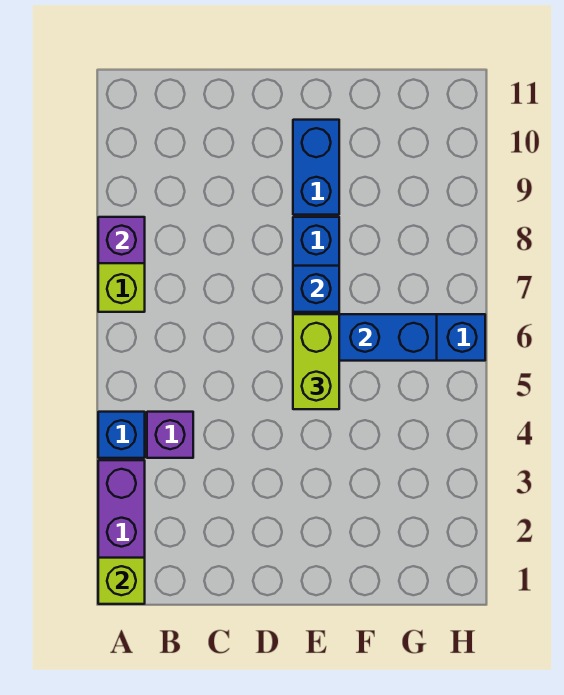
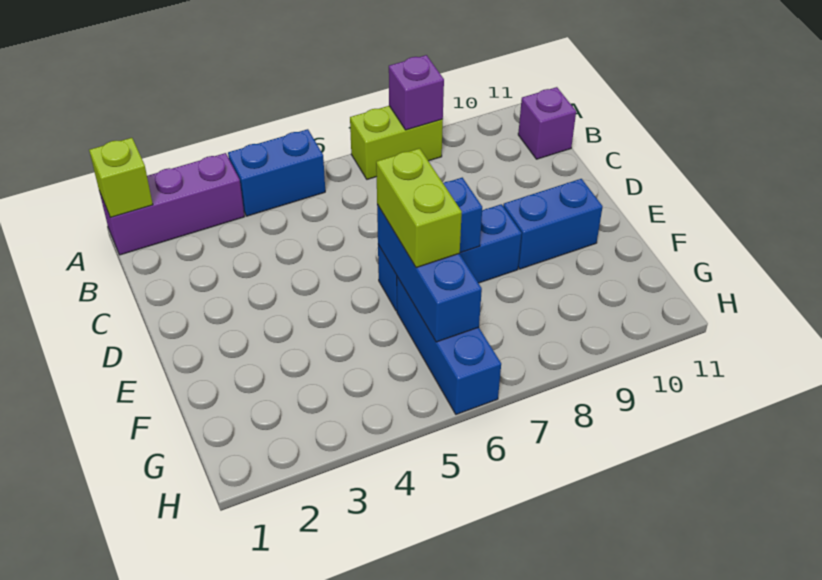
blue 1x1 brick [98,412,145,458] -> blue 1x2 brick [228,129,325,216]
purple 1x1 brick [147,412,193,458] -> purple 1x1 brick moved to [518,87,576,159]
lime 1x2 brick [293,314,339,409] -> lime 1x2 brick turned to [376,148,462,268]

